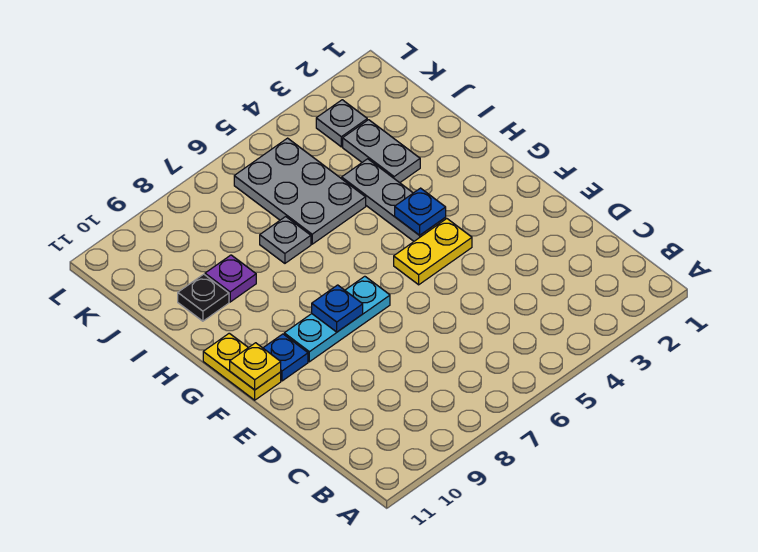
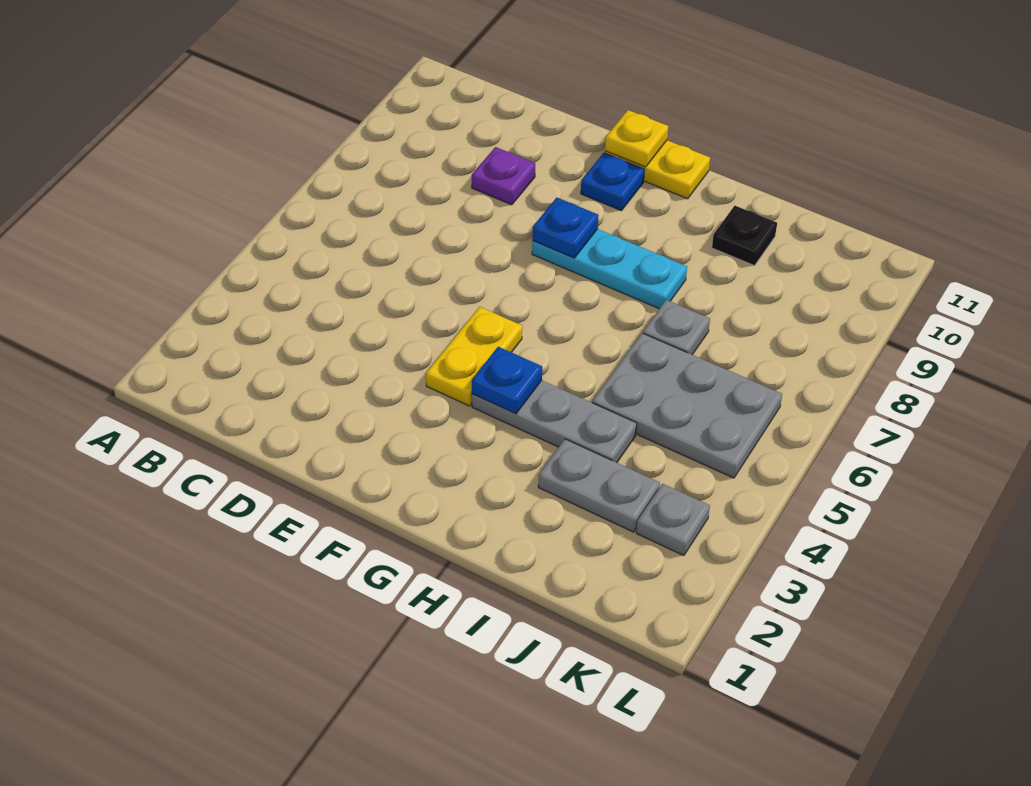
cyan 1x3 plate [284,276,390,362] -> cyan 1x3 plate turned to [532,229,687,309]
purple 1x1 plate [205,255,256,302] -> purple 1x1 plate moved to [472,147,535,205]

